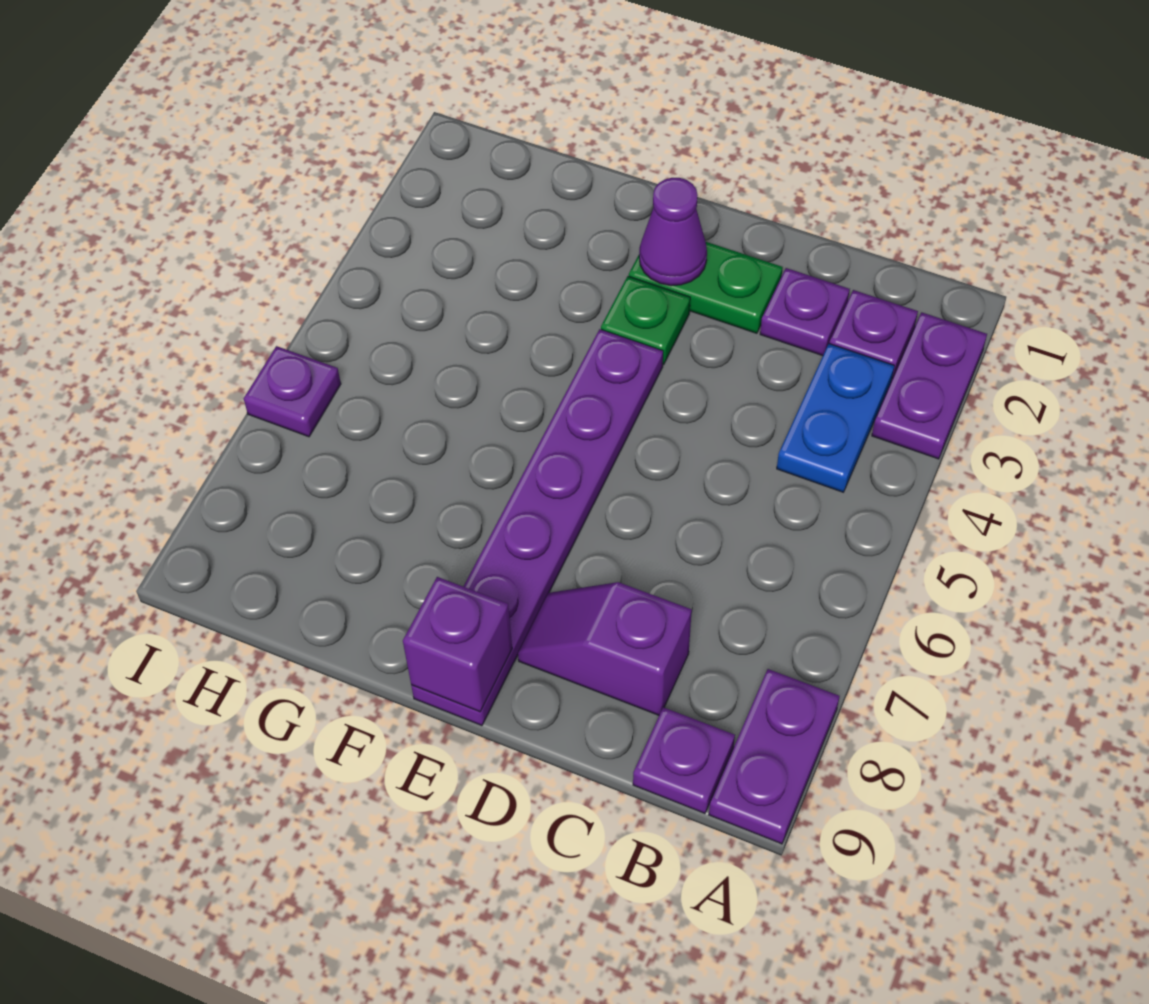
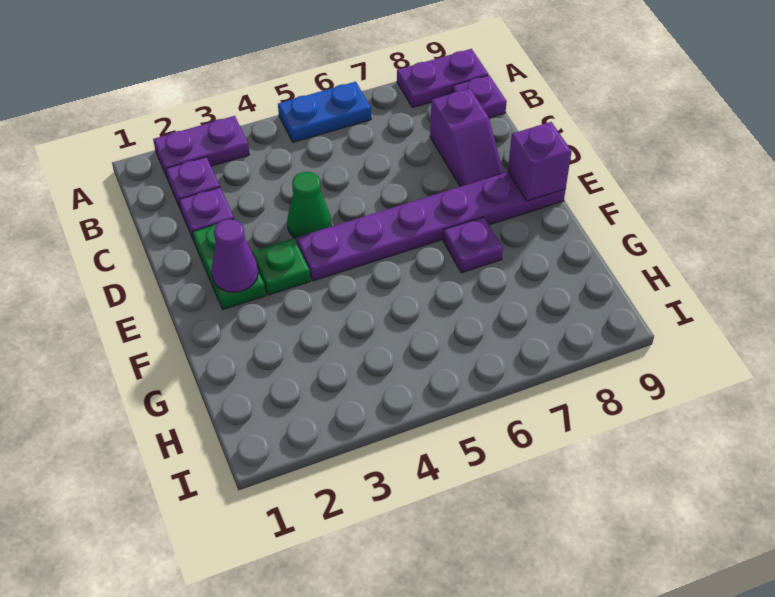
blue 1x2 plate [777,344,894,492] -> blue 1x2 plate moved to [278,82,371,142]
none -> green 1x1 cone [287,172,331,239]
purple 1x1 plate [244,346,341,437] -> purple 1x1 plate moved to [443,217,503,273]

